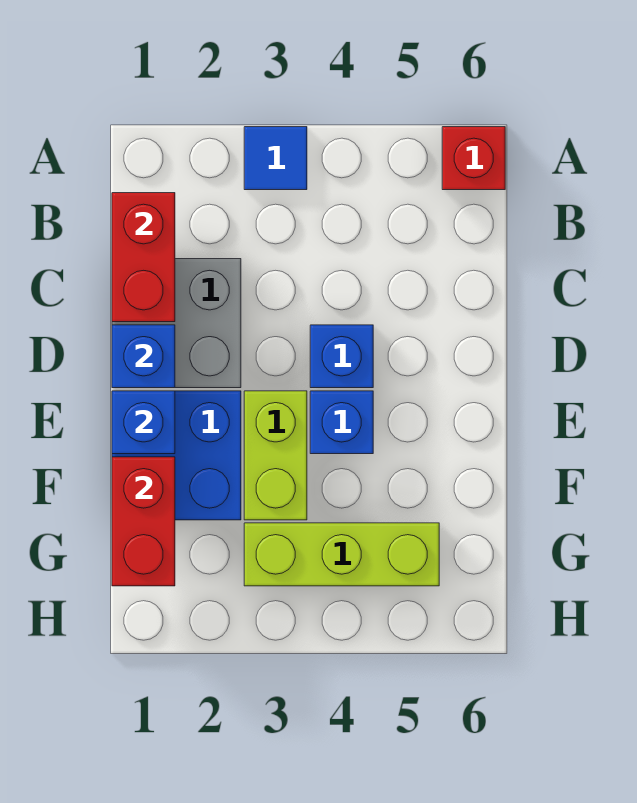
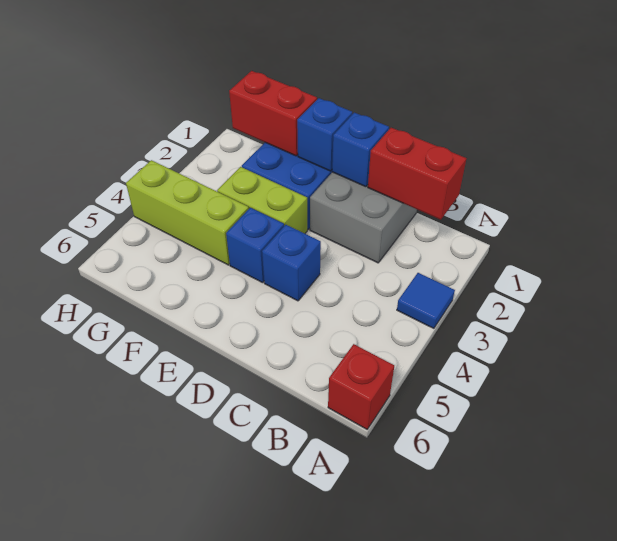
lime 1x3 brick [244,523,439,586] -> lime 1x3 brick turned to [126,160,249,265]

